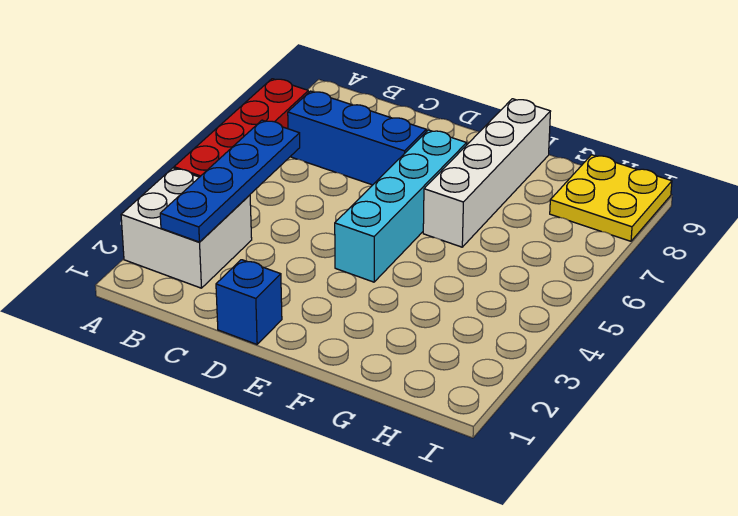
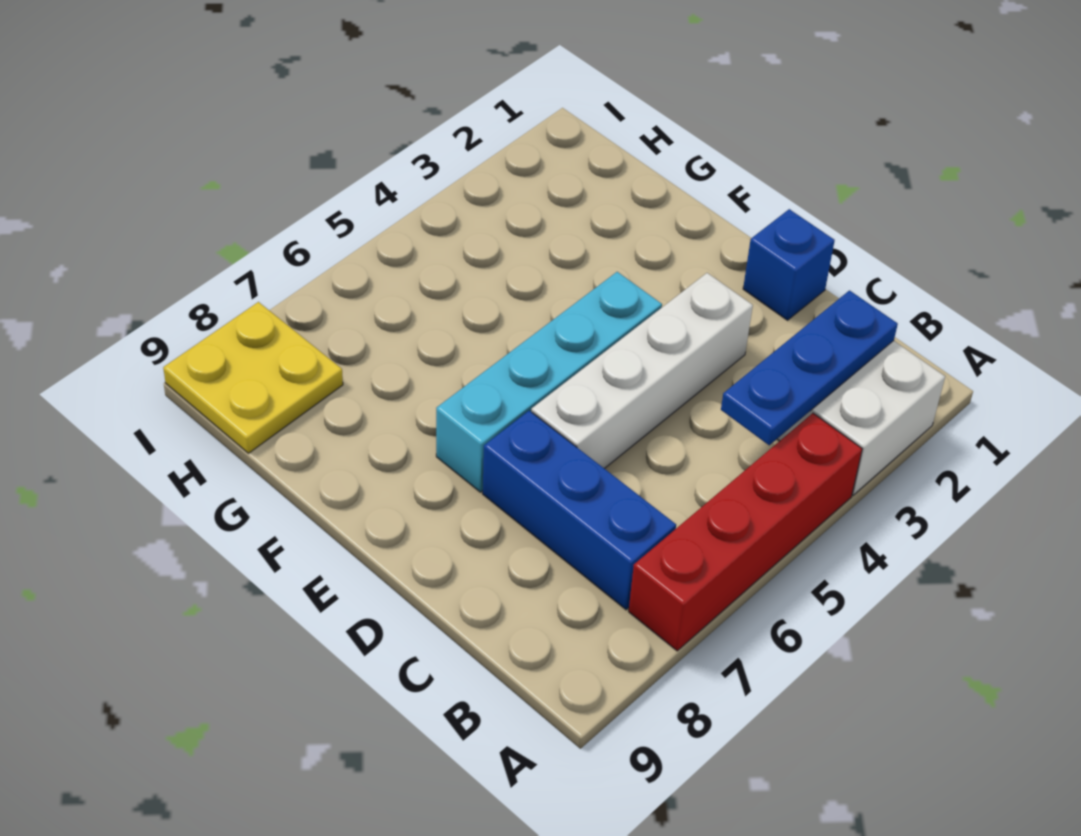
blue 1x4 plate [160,120,300,242] -> blue 1x3 plate [721,291,898,445]
white 1x4 brick [423,99,551,247] -> white 1x4 brick moved to [531,273,753,469]

